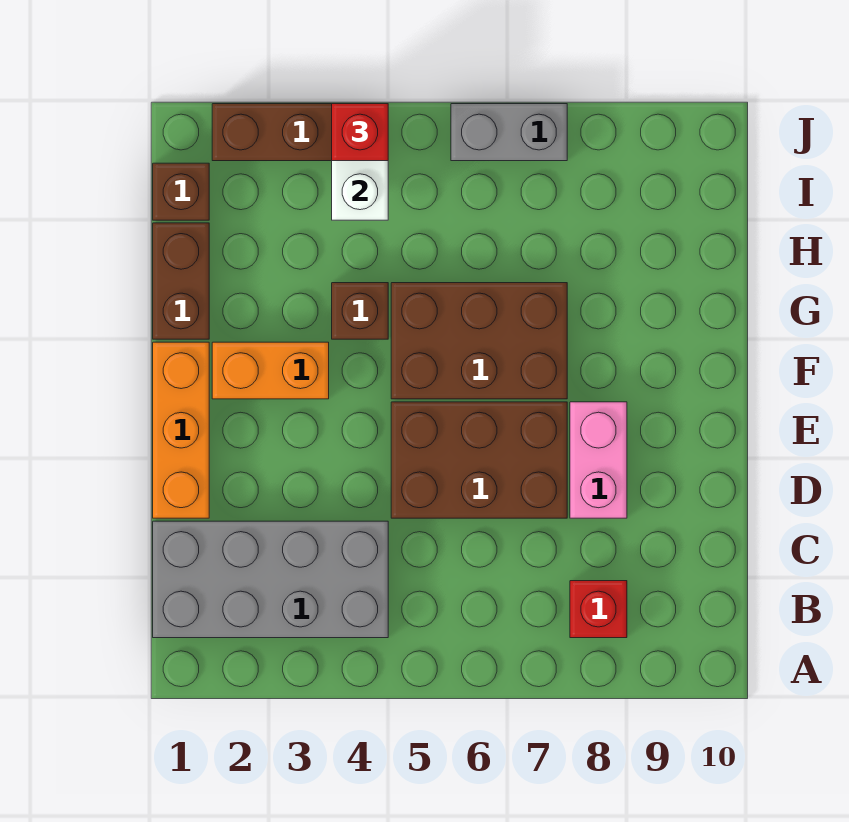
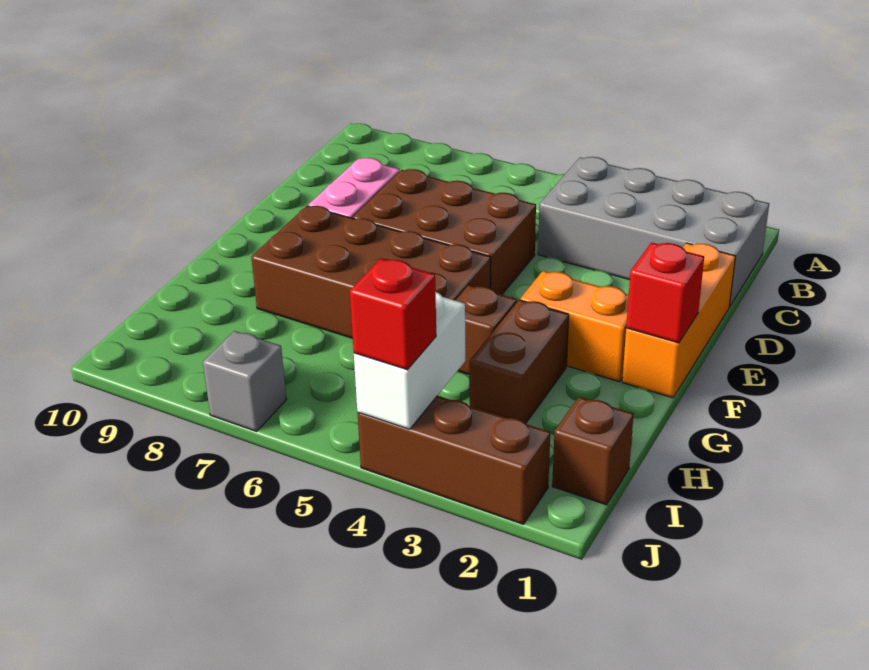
red 1x1 brick [570,581,627,638] -> red 1x1 brick moved to [626,243,704,343]
brown 2x3 brick [391,283,567,399] -> brown 2x4 brick [251,206,491,338]
brown 1x2 brick [153,223,209,339] -> brown 1x2 brick moved to [469,300,569,423]
grey 1x2 brick [451,104,567,161] -> grey 1x1 brick [203,331,286,431]

